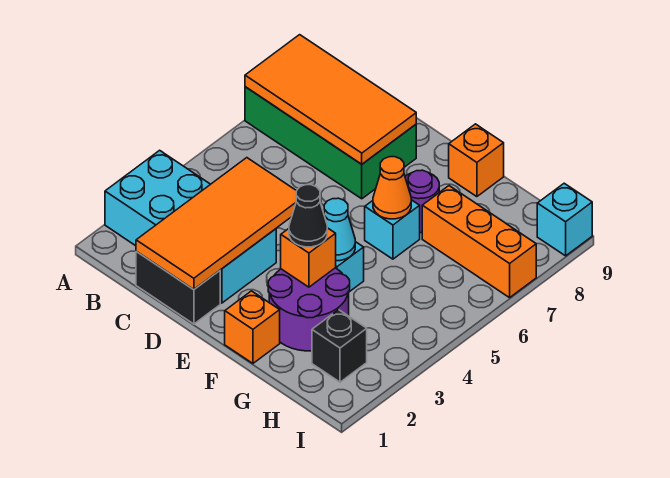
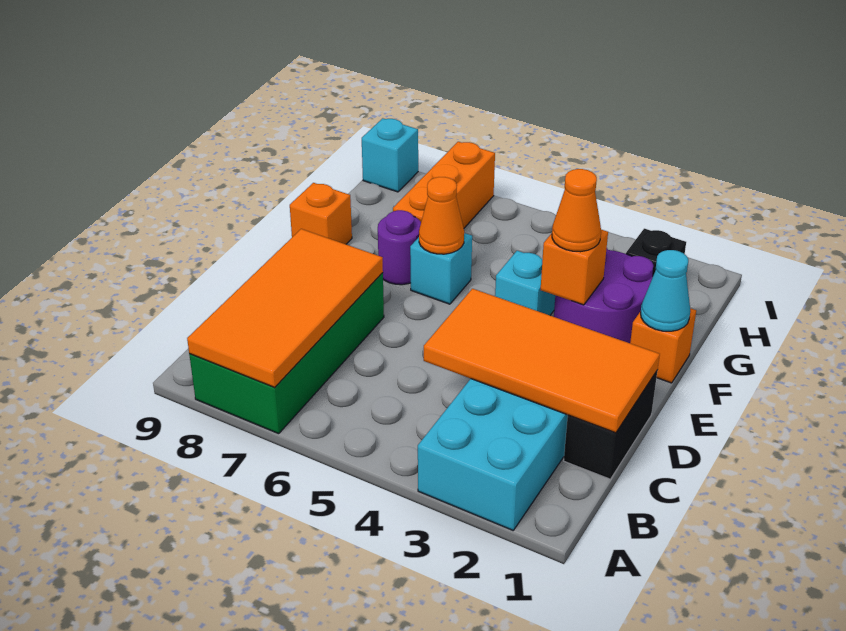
black 1x1 cone [289,185,327,247] -> orange 1x1 cone [552,169,601,252]
cyan 1x1 cone [324,198,355,261] -> cyan 1x1 cone moved to [641,250,690,331]

